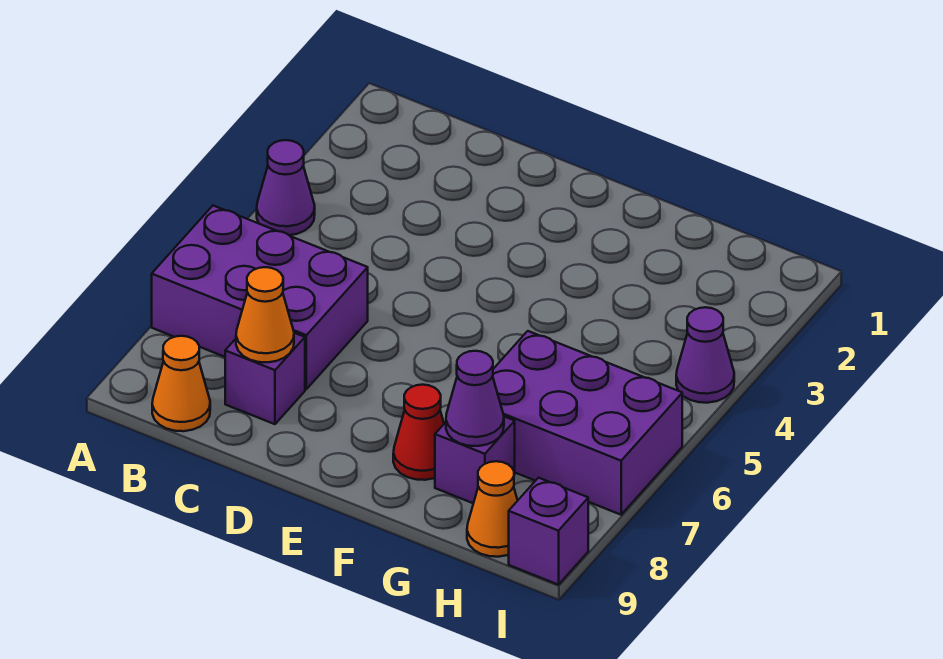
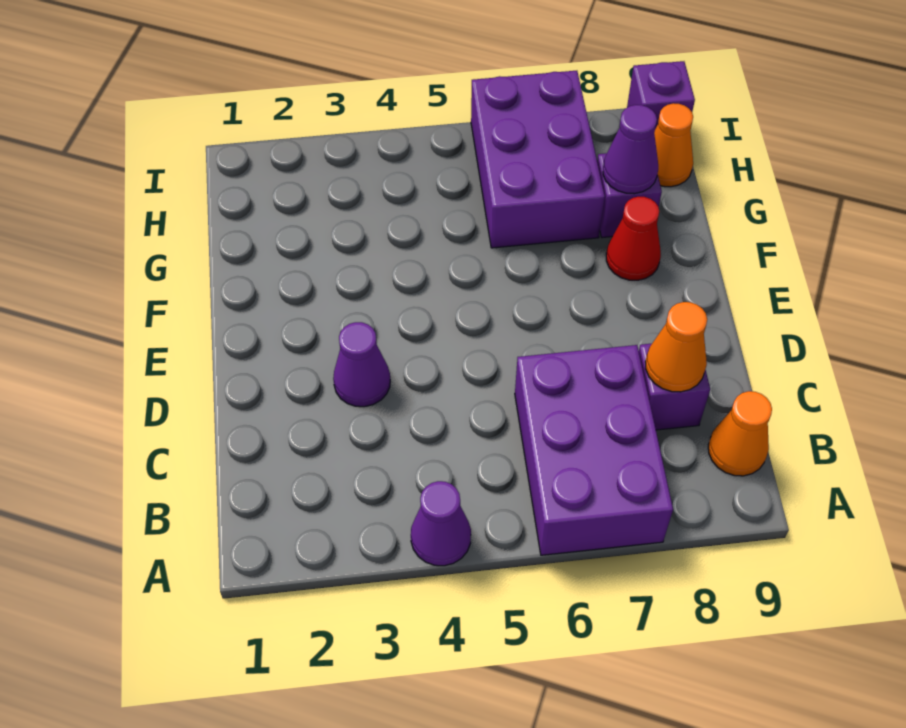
purple 1x1 cone [676,307,734,403] -> purple 1x1 cone moved to [333,322,390,407]

